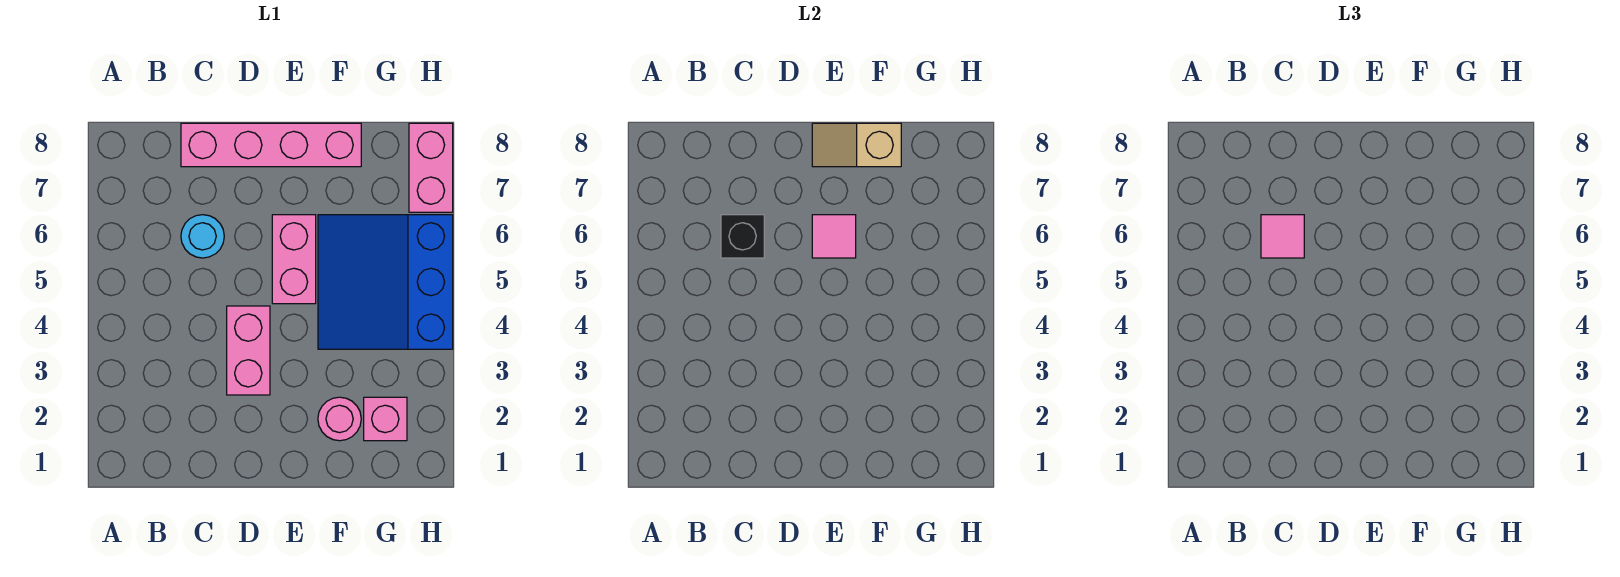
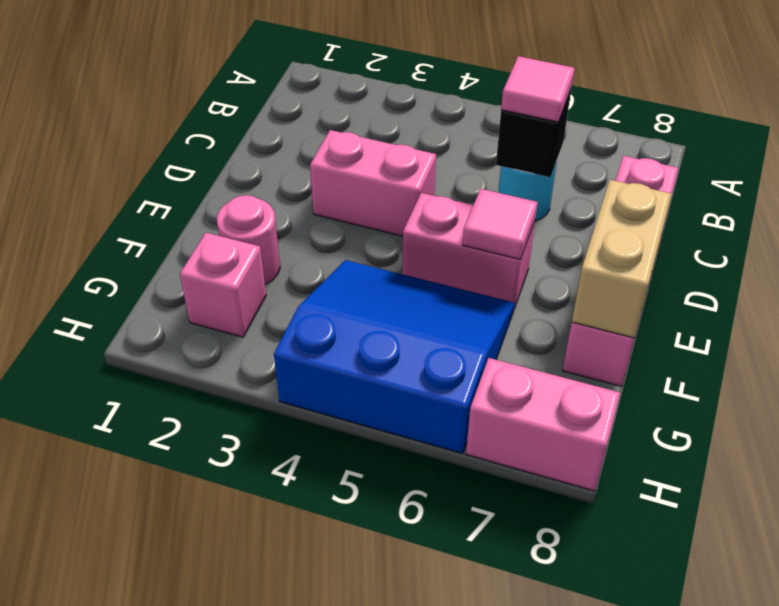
tan 1x2 slope [812,123,901,167] -> tan 1x2 brick [572,180,672,338]

